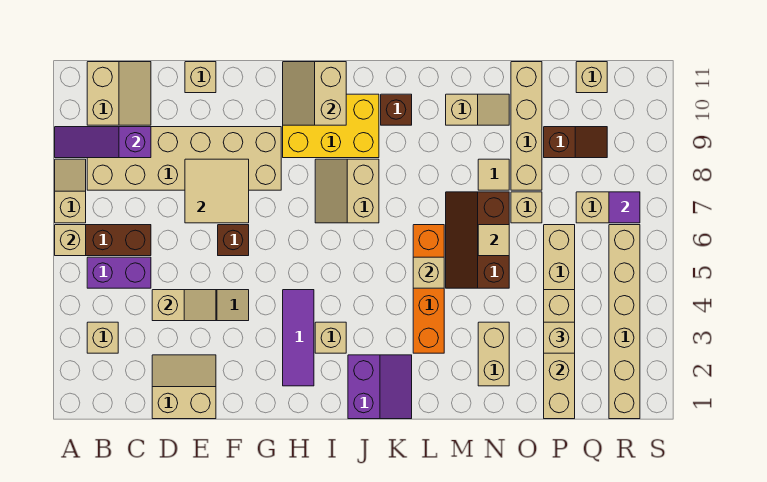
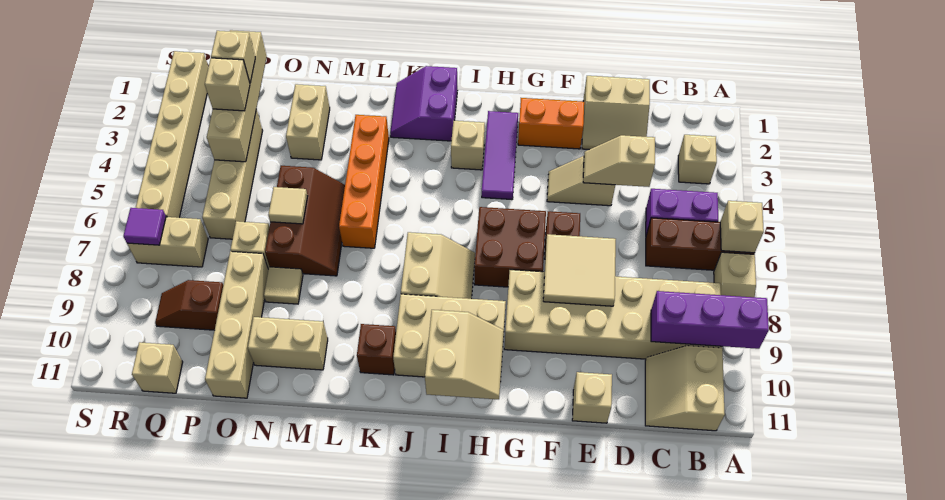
purple 1x3 slope [55,127,151,158] -> purple 1x3 brick [651,291,769,349]
none -> orange 1x2 brick [518,98,584,149]
none -> brown 2x2 brick [474,207,546,287]
yellow 2x3 brick [283,94,379,158] -> tan 2x3 brick [393,294,506,382]
tan 1x1 brick [413,257,444,288] -> tan 1x1 brick moved to [211,31,255,83]
tan 1x2 slope [446,94,509,125] -> tan 1x2 brick [248,317,328,370]

